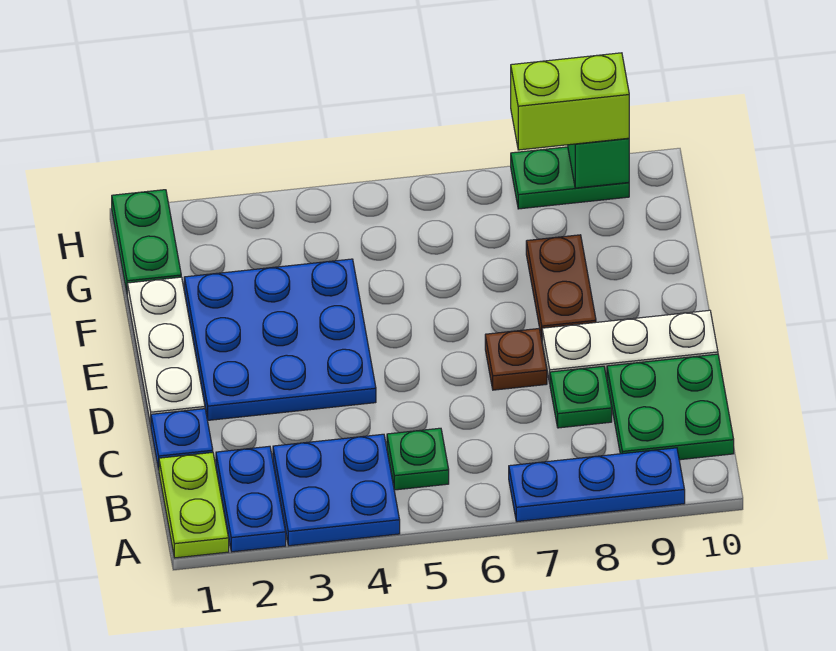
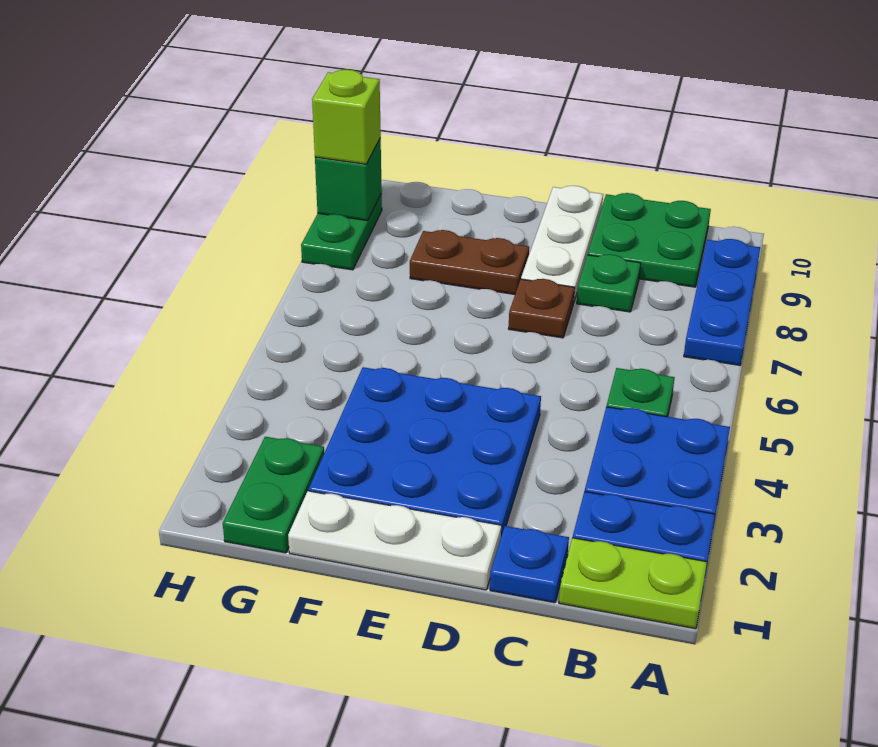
green 1x2 plate [112,190,181,292] -> green 1x2 plate turned to [223,437,324,553]
lime 1x2 brick [511,53,629,150] -> lime 1x1 brick [312,70,381,164]

